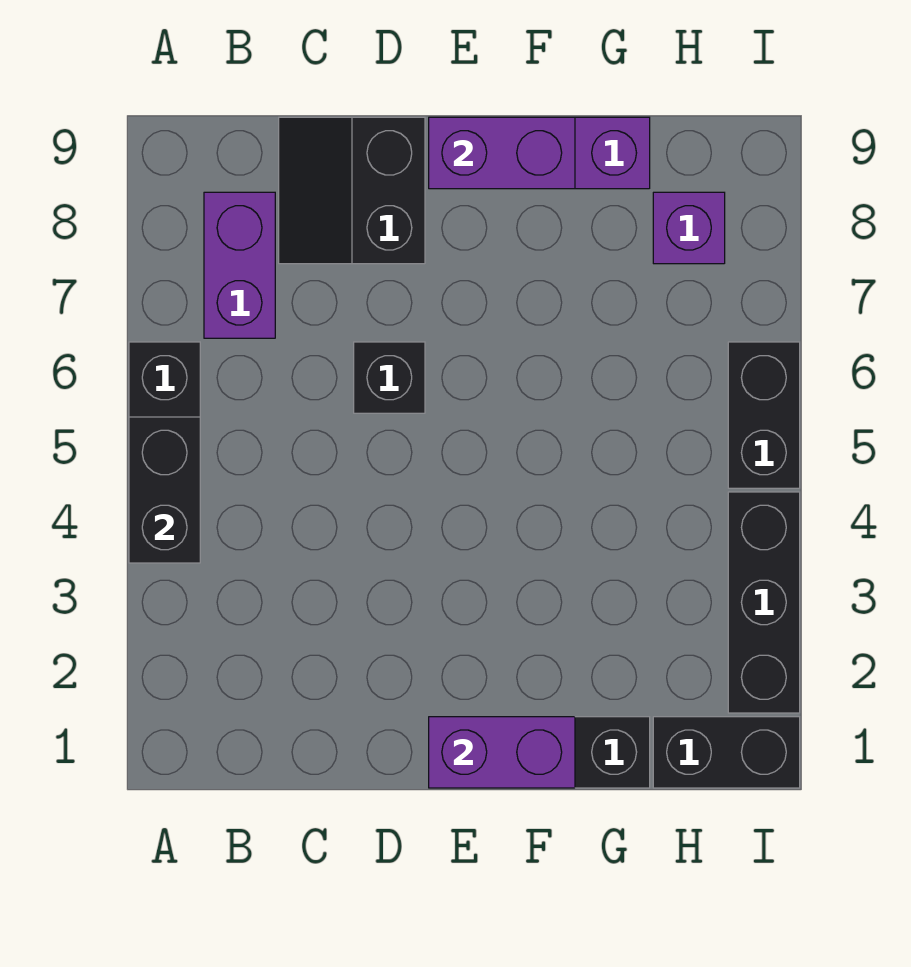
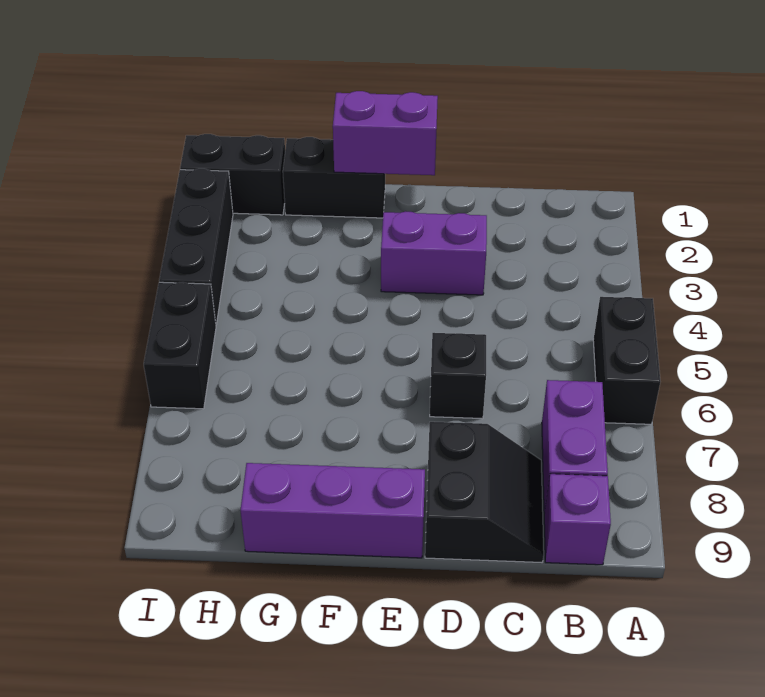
black 1x2 brick [129,417,200,563] -> none
purple 1x2 brick [429,117,575,189] -> purple 1x2 brick moved to [381,211,487,295]
purple 1x1 brick [653,192,725,264] -> purple 1x1 brick moved to [544,474,611,565]

